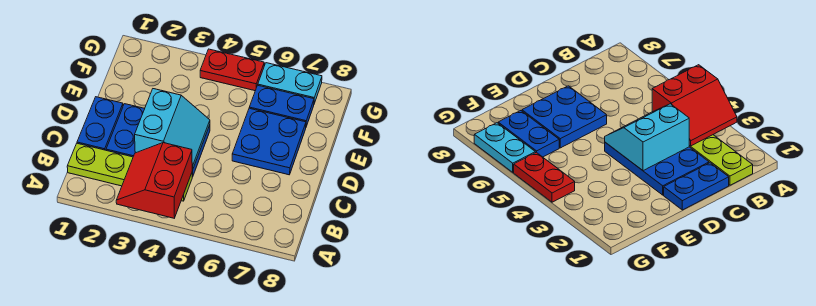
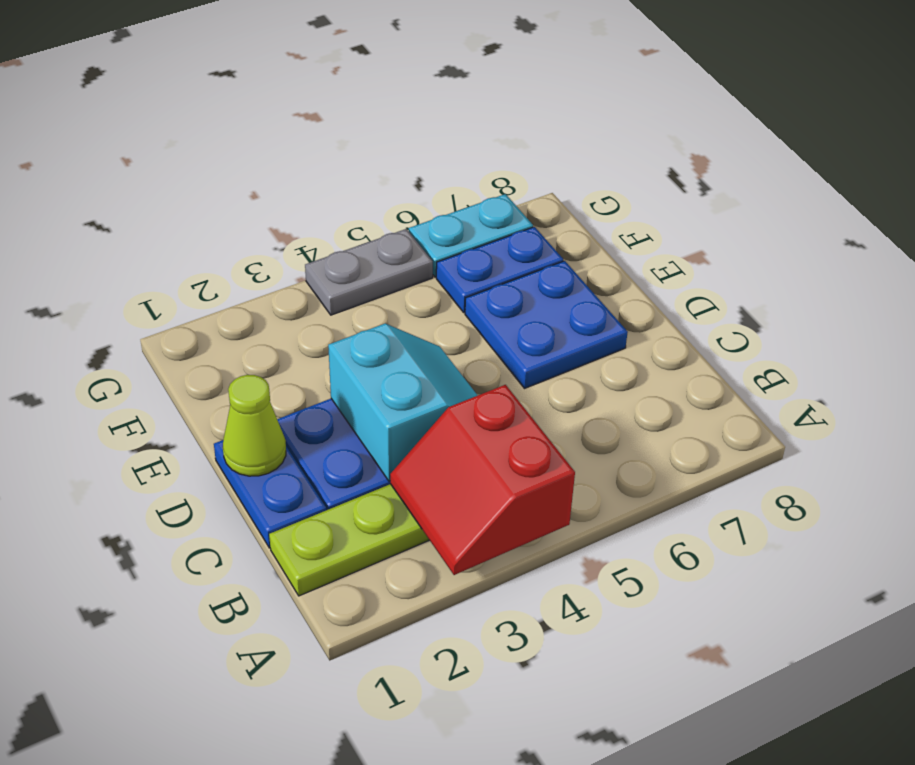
none -> lime 1x1 cone [223,375,286,476]
red 1x2 plate [200,49,264,91] -> grey 1x2 plate [305,229,433,315]

